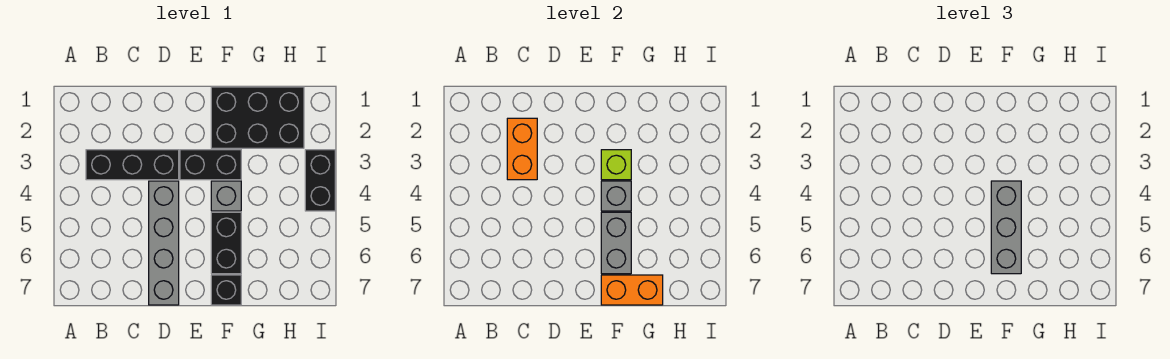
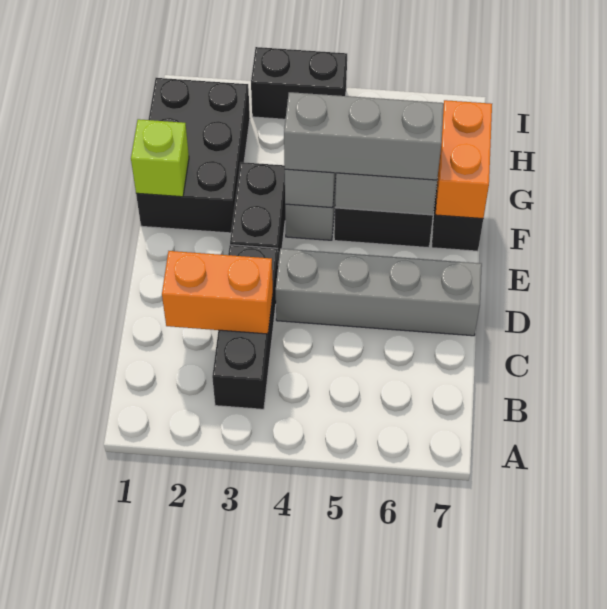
lime 1x1 brick [601,150,631,180] -> lime 1x1 brick moved to [131,119,189,197]

